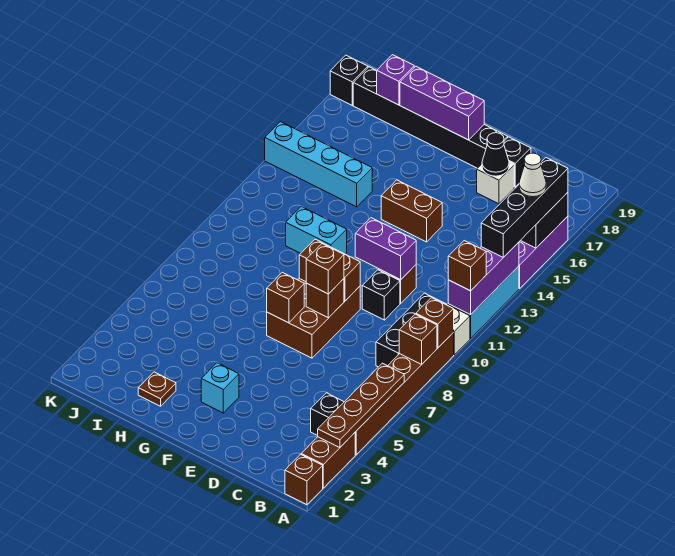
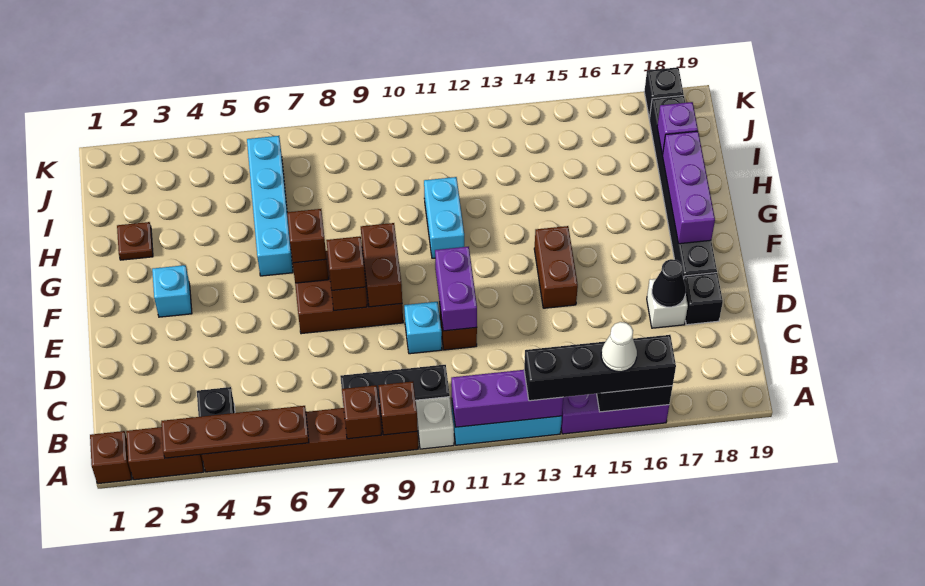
brown 1x1 brick [448,241,486,291] -> brown 1x1 brick moved to [287,209,326,263]
black 1x1 brick [362,270,400,320] -> cyan 1x1 brick [404,302,442,354]
cyan 1x4 brick [265,122,372,207] -> cyan 1x4 brick moved to [247,136,293,276]

